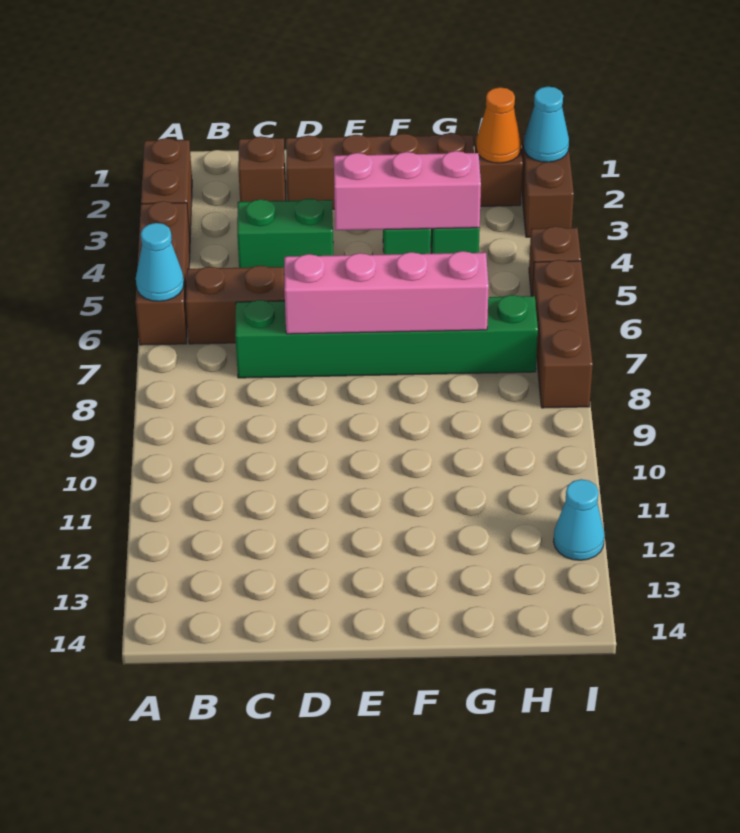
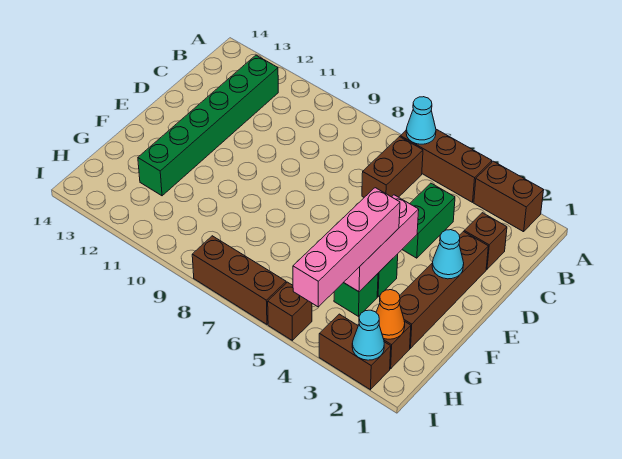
green 1x6 brick [235,295,538,378] -> green 1x6 brick moved to [138,55,278,196]
pink 1x4 brick [284,251,489,334] -> pink 1x4 brick moved to [293,188,400,307]
cyan 1x1 cone [553,479,604,560] -> cyan 1x1 cone moved to [432,230,464,279]

